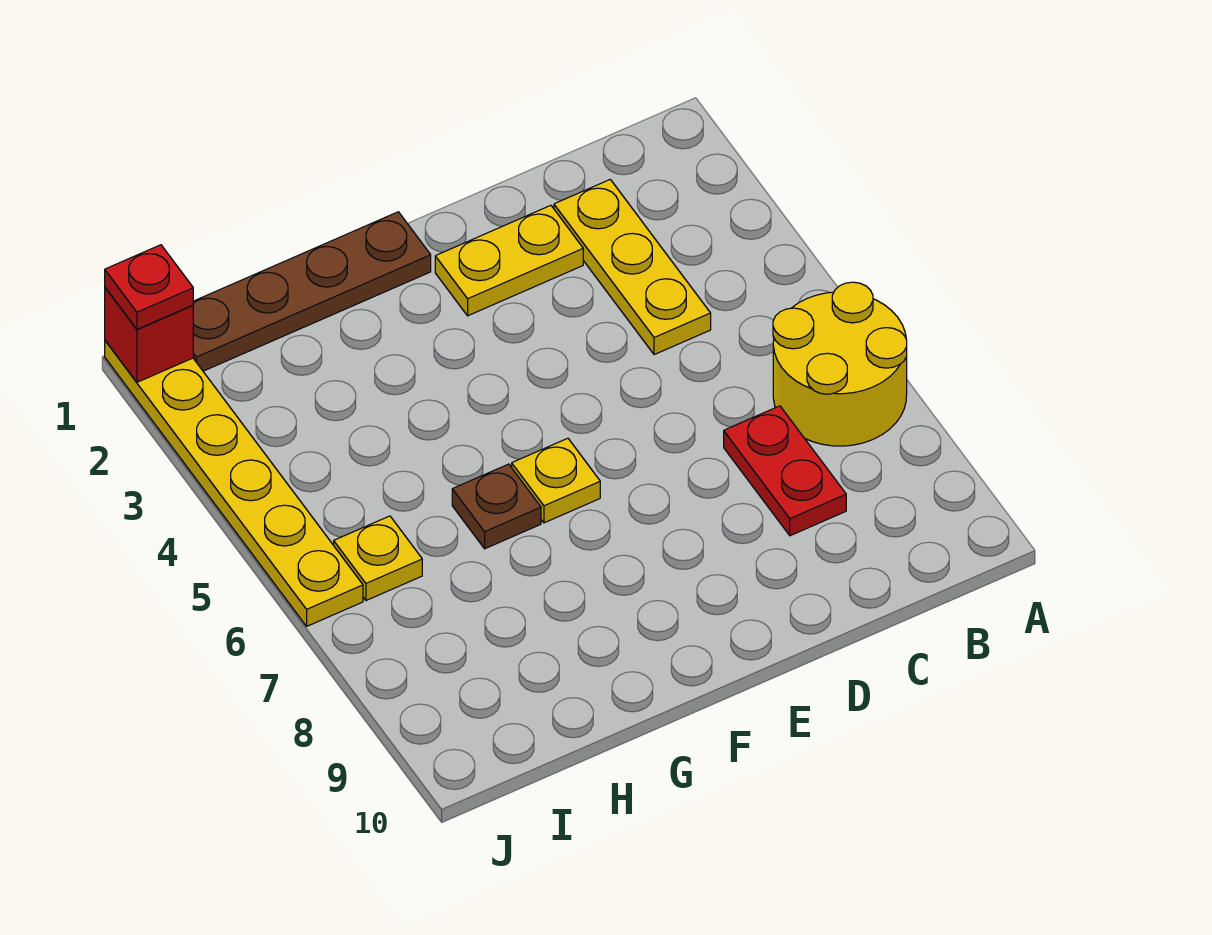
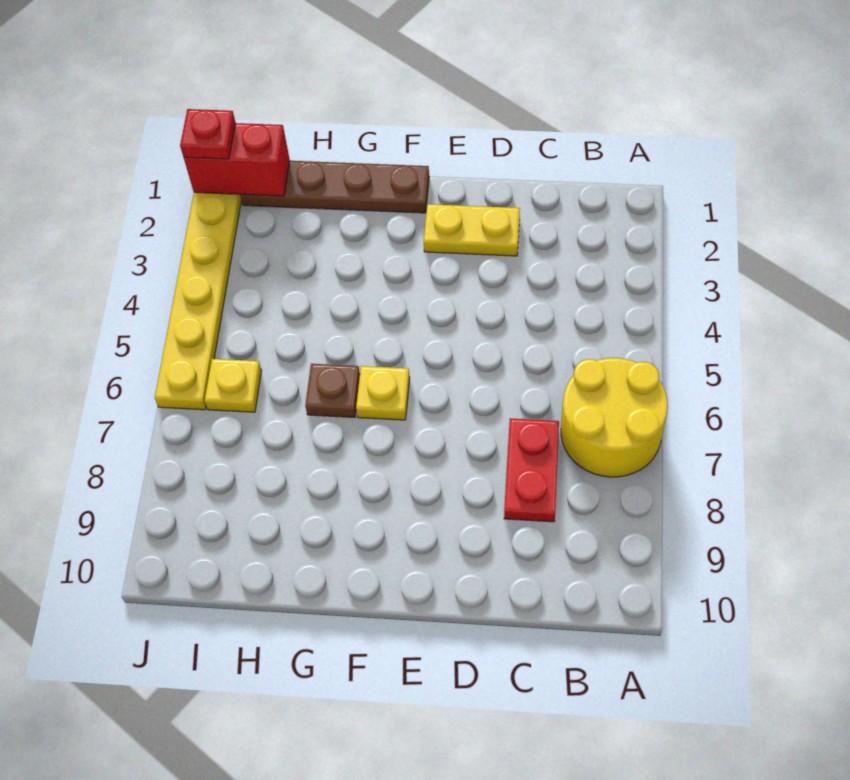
yellow 1x3 plate [554,180,711,355] -> none
red 1x1 brick [105,288,193,382] -> red 1x2 brick [184,123,290,196]

